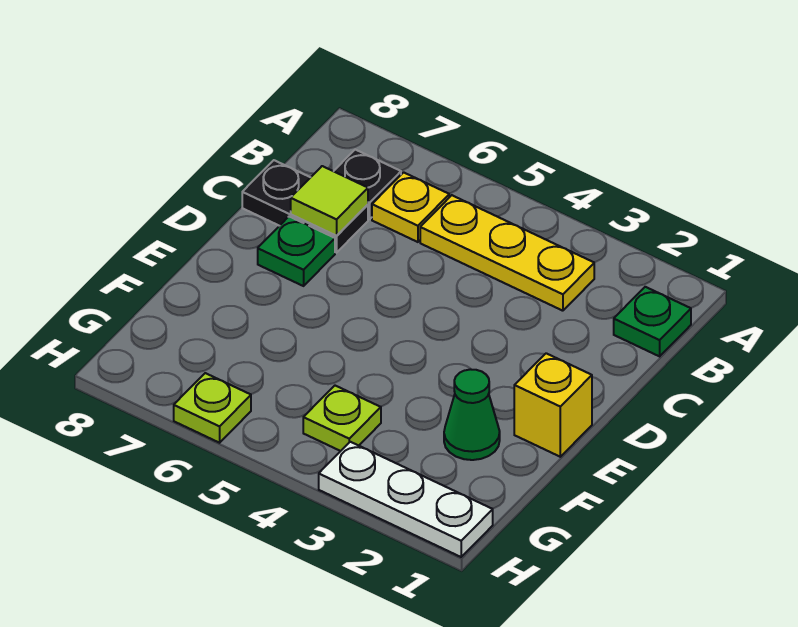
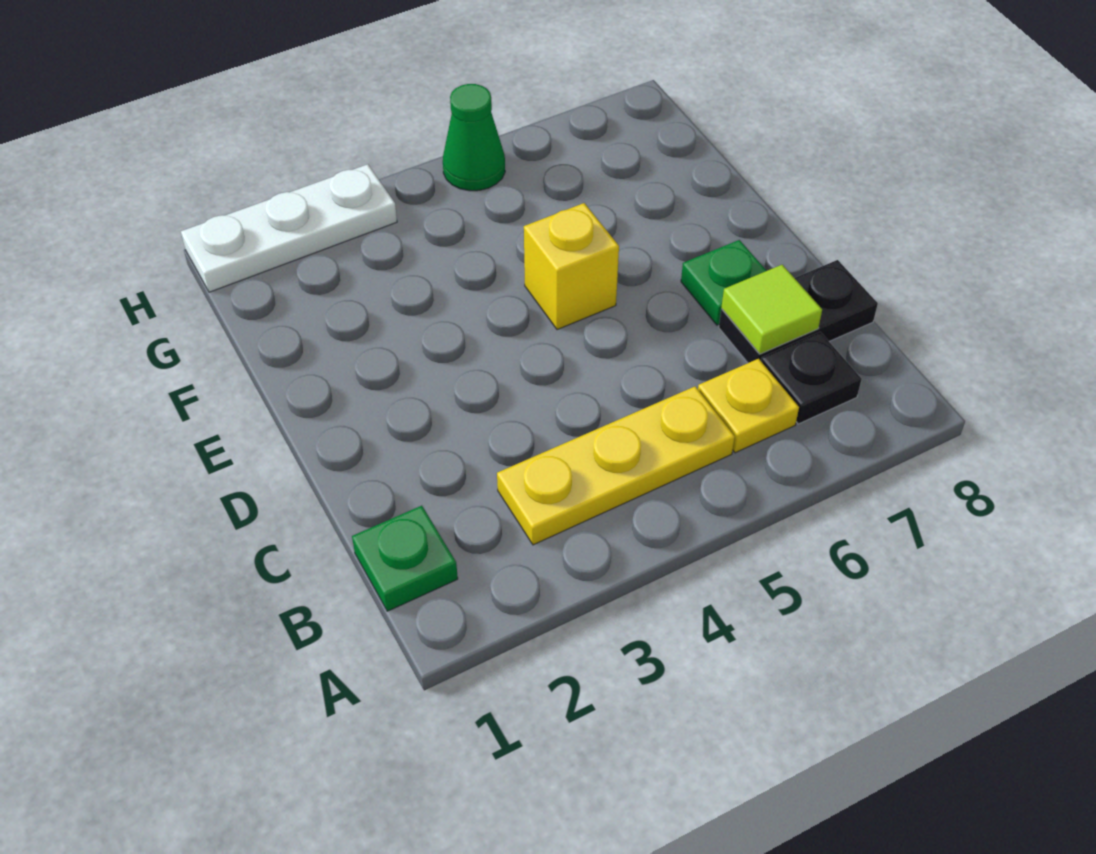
yellow 1x1 brick [514,353,592,457] -> yellow 1x1 brick moved to [524,203,619,330]
green 1x1 cone [444,369,500,460] -> green 1x1 cone moved to [443,84,505,191]
lime 1x1 plate [303,386,381,451] -> none
lime 1x1 plate [174,373,251,443] -> none

